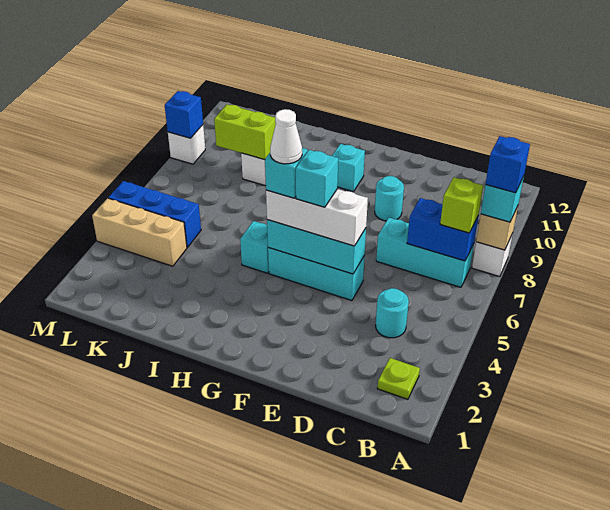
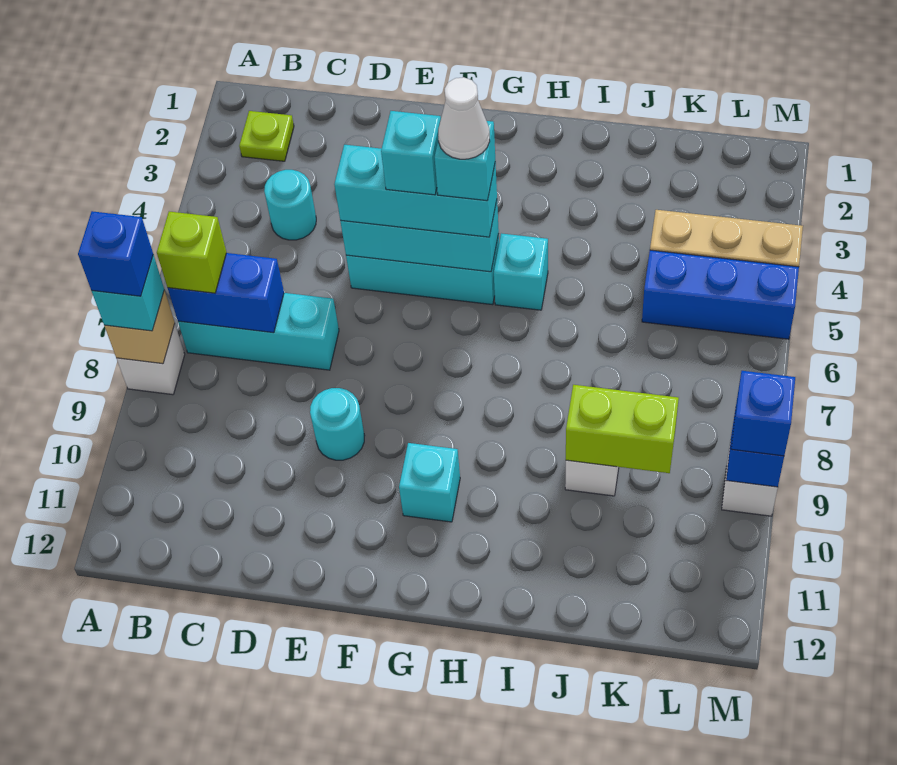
white 1x3 brick [266,189,368,246] -> cyan 1x3 brick [334,145,497,237]
none -> blue 1x1 brick [731,371,795,456]

